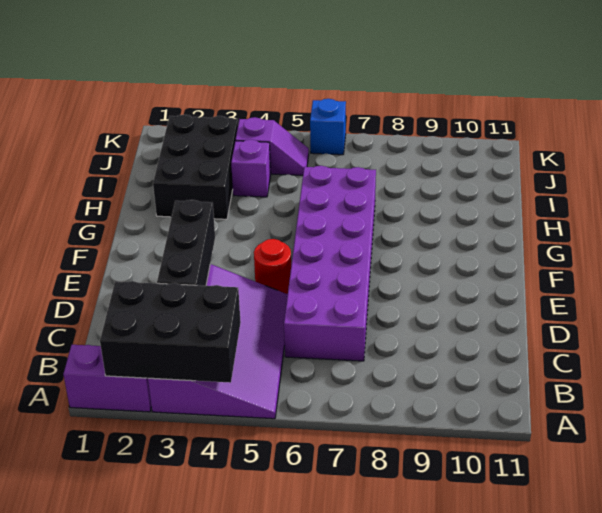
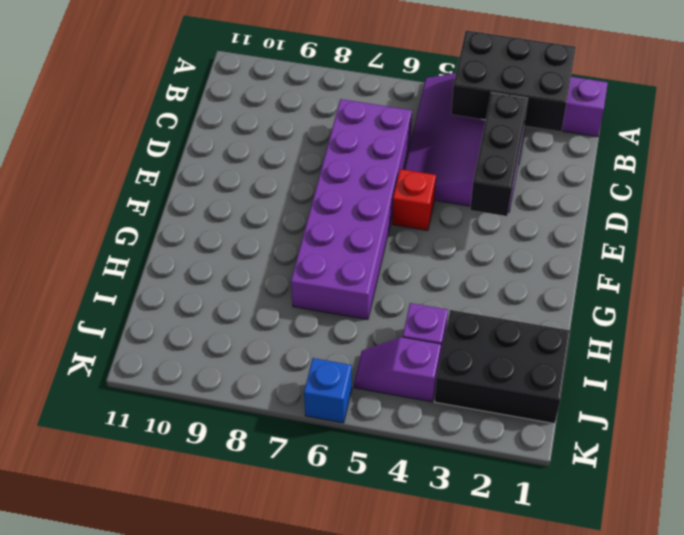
red 1x1 round brick [254,239,291,294] -> red 1x1 brick [392,169,436,231]
black 2x3 brick [153,115,238,219] -> black 2x3 brick turned to [435,310,571,424]

